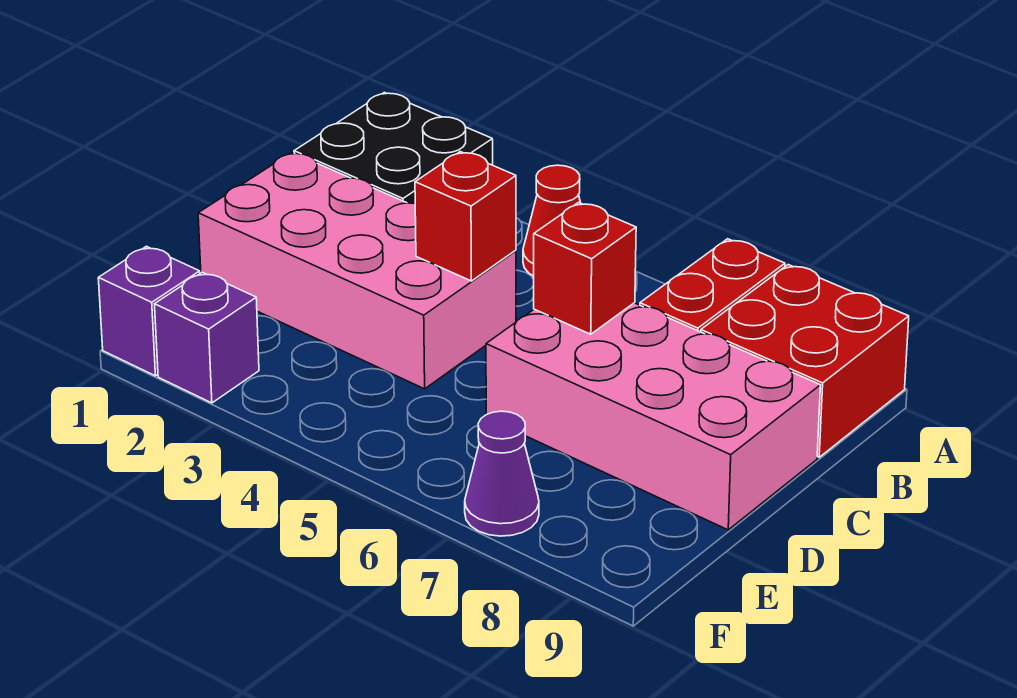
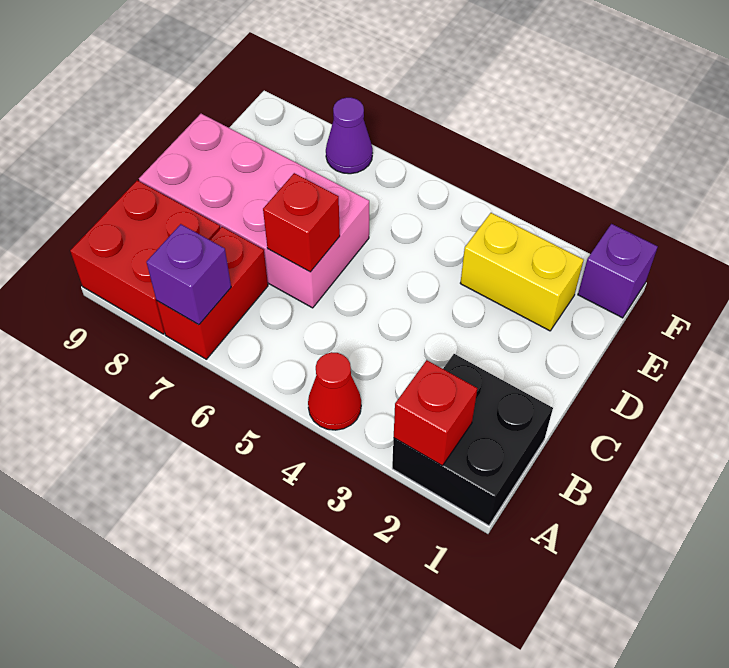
pink 2x4 brick [198,152,516,389] -> none
red 1x1 brick [415,152,516,281] -> red 1x1 brick moved to [394,360,477,466]
none -> yellow 1x2 brick [460,213,584,331]
purple 1x1 brick [155,272,259,403] -> purple 1x1 brick moved to [147,224,231,325]

